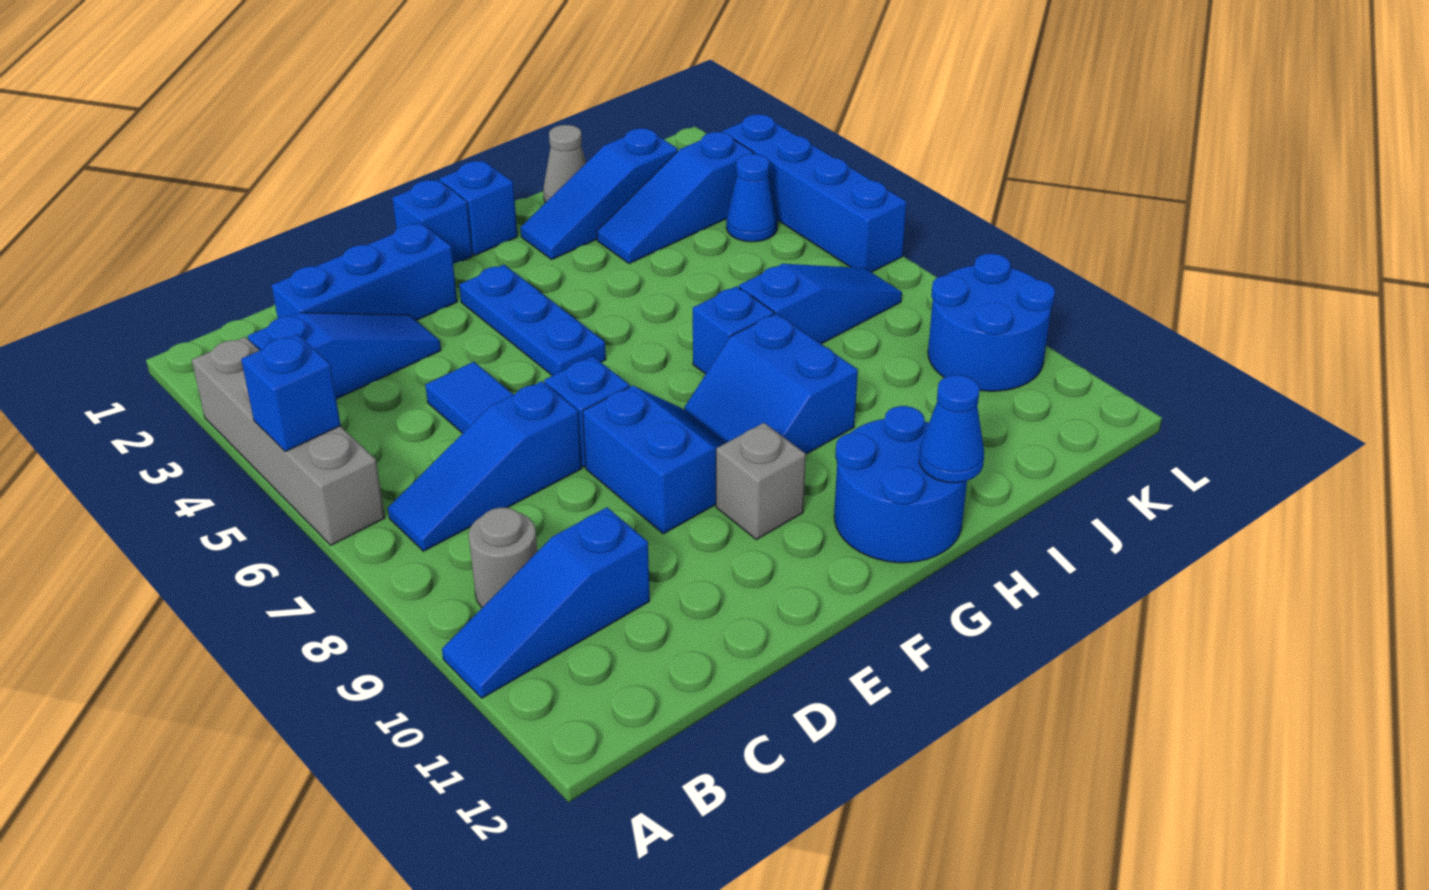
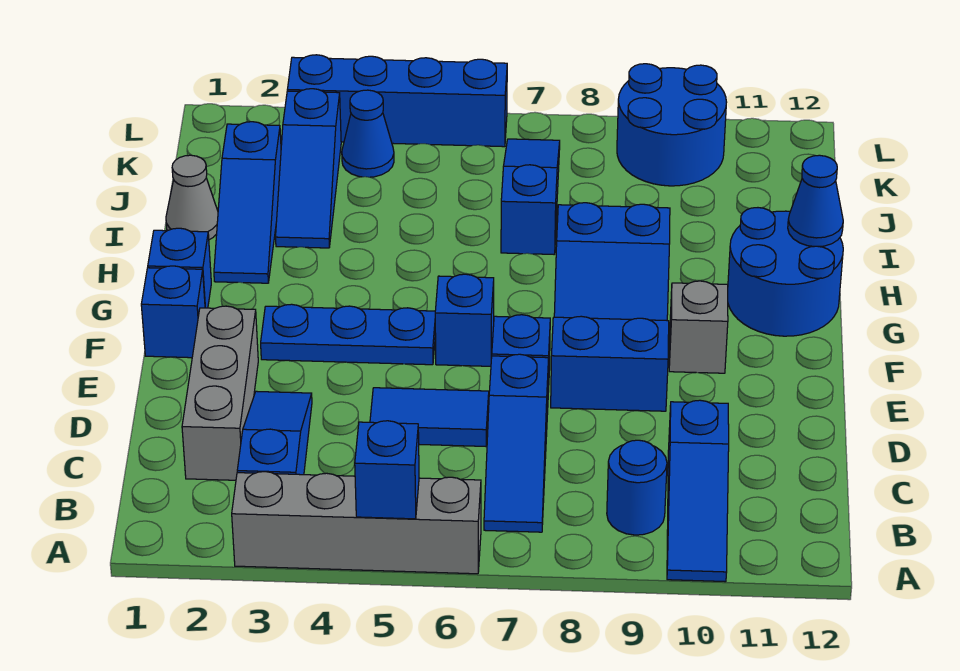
grey 1x1 round brick [469,508,537,608] -> blue 1x1 round brick [607,440,667,535]
blue 1x3 brick [272,222,457,320] -> grey 1x3 brick [182,306,258,480]
blue 1x1 brick [693,286,774,374] -> blue 1x1 brick moved to [435,274,494,366]

